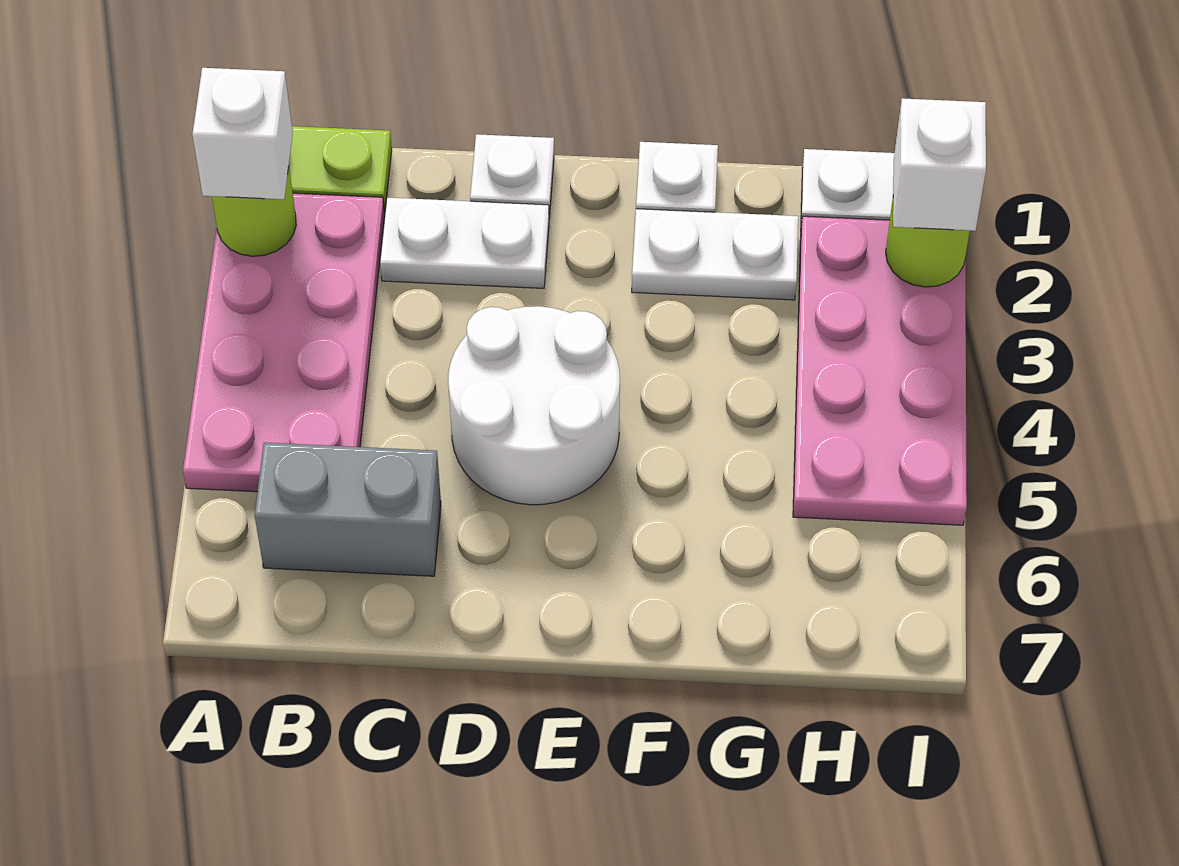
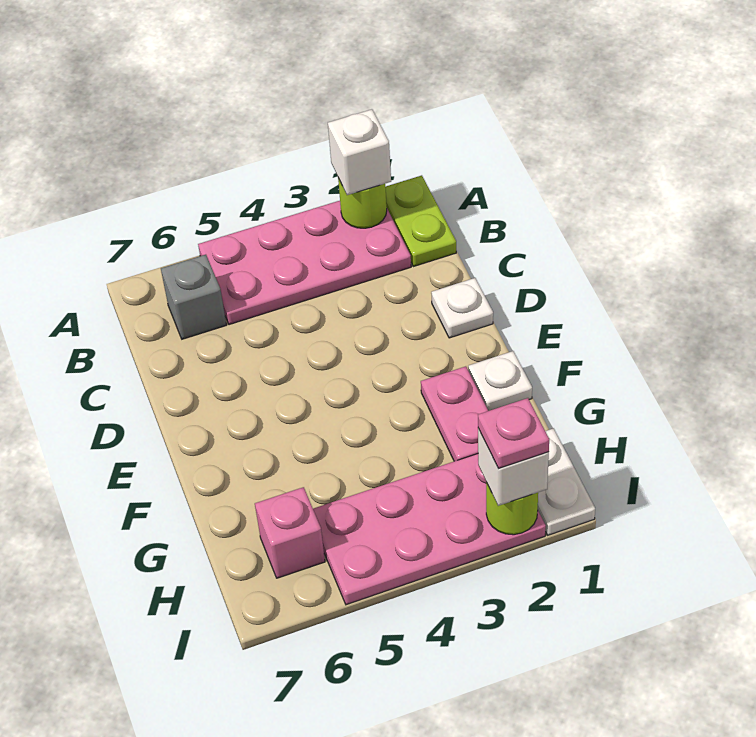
grey 1x2 brick [255,442,441,576] -> grey 1x1 brick [161,255,226,339]
white 1x2 plate [380,198,549,288] -> none
white 2x2 round brick [448,306,620,505] -> none
white 1x2 plate [632,209,798,300] -> pink 1x2 plate [421,366,488,461]
none -> pink 1x1 brick [255,487,325,578]
none -> pink 1x1 plate [478,398,549,469]

